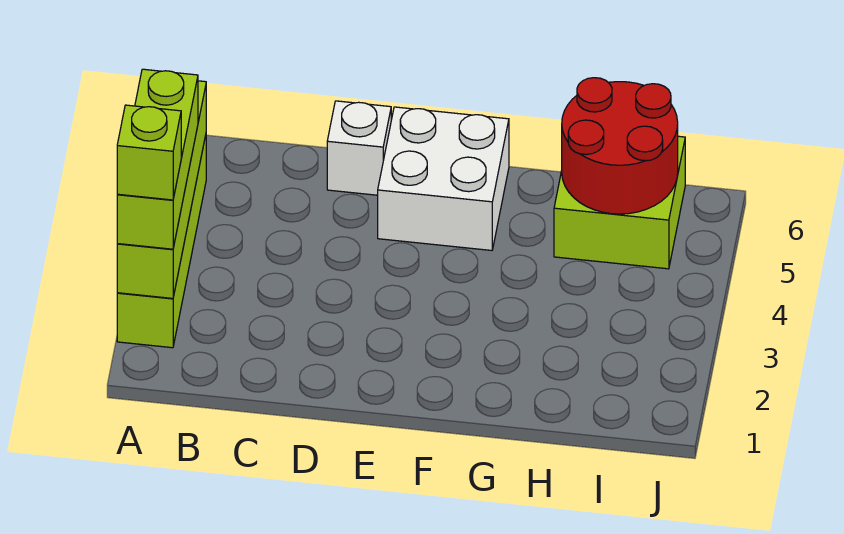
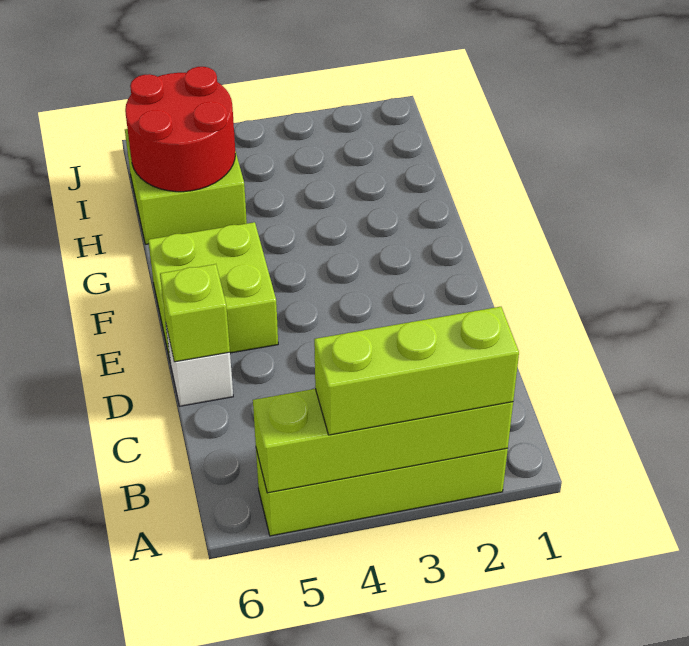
lime 1x1 brick [117,105,181,200] -> lime 1x1 brick moved to [160,264,230,362]
white 2x2 brick [378,107,509,250] -> lime 2x2 brick [148,222,278,359]

